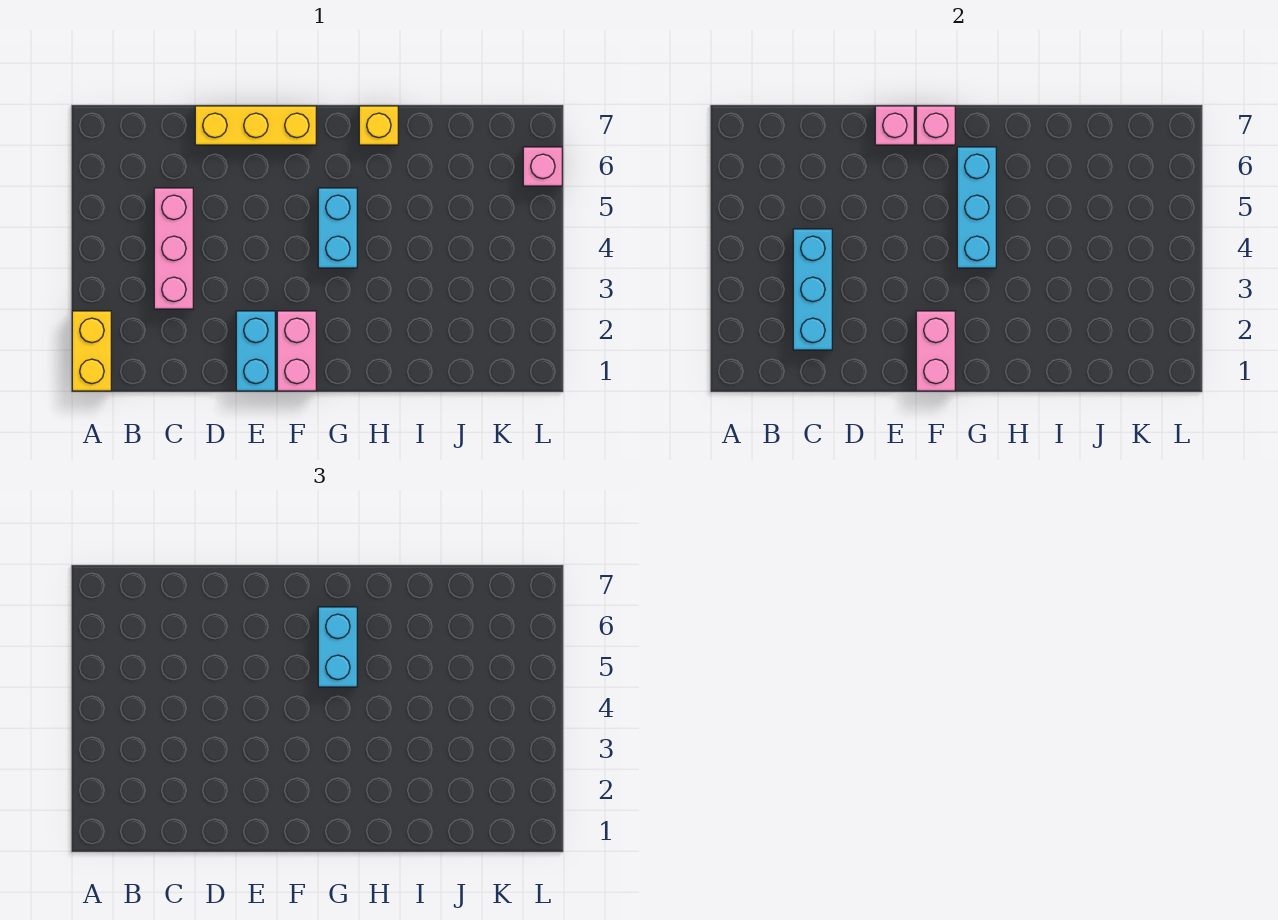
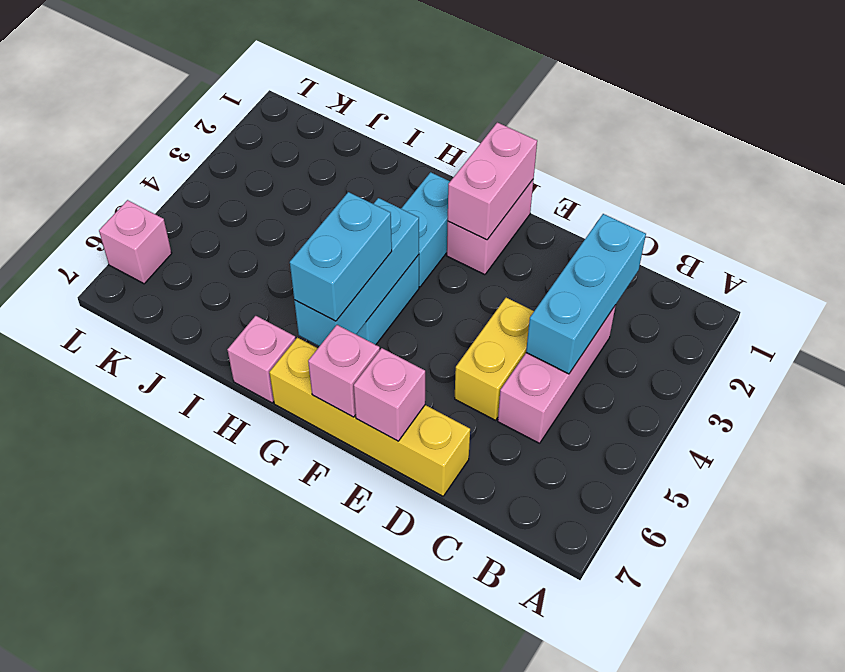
yellow 1x2 brick [72,311,111,391] -> yellow 1x2 brick moved to [455,298,534,420]
yellow 1x3 brick [195,106,316,145] -> yellow 1x4 brick [269,338,470,496]
cyan 1x2 brick [236,311,275,391] -> cyan 1x2 brick moved to [401,172,450,287]
yellow 1x1 brick [359,106,398,145] -> pink 1x1 brick [227,316,295,403]

